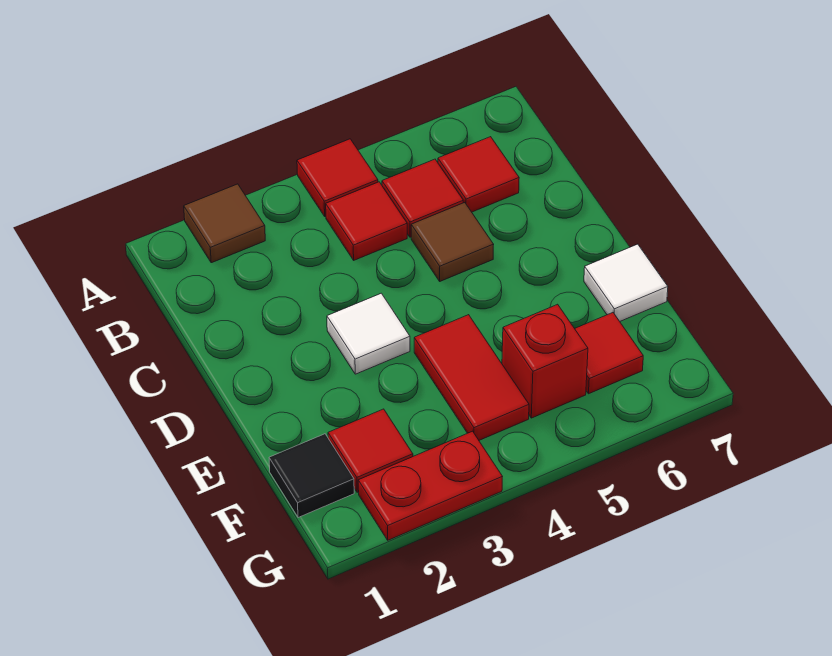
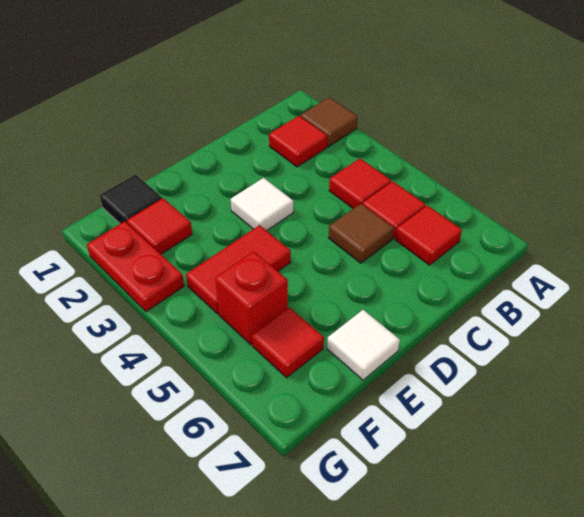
red 1x1 tile [297,139,378,217] -> red 1x1 tile moved to [269,116,327,167]

